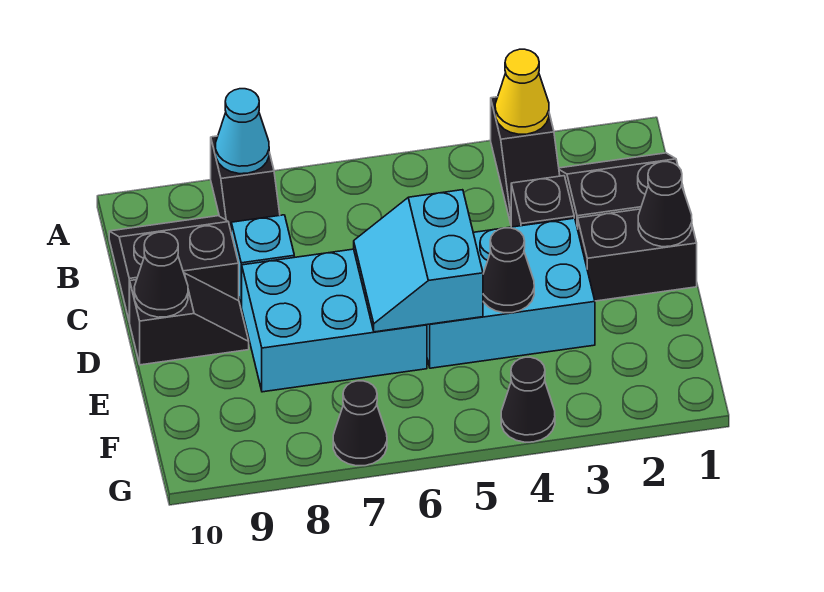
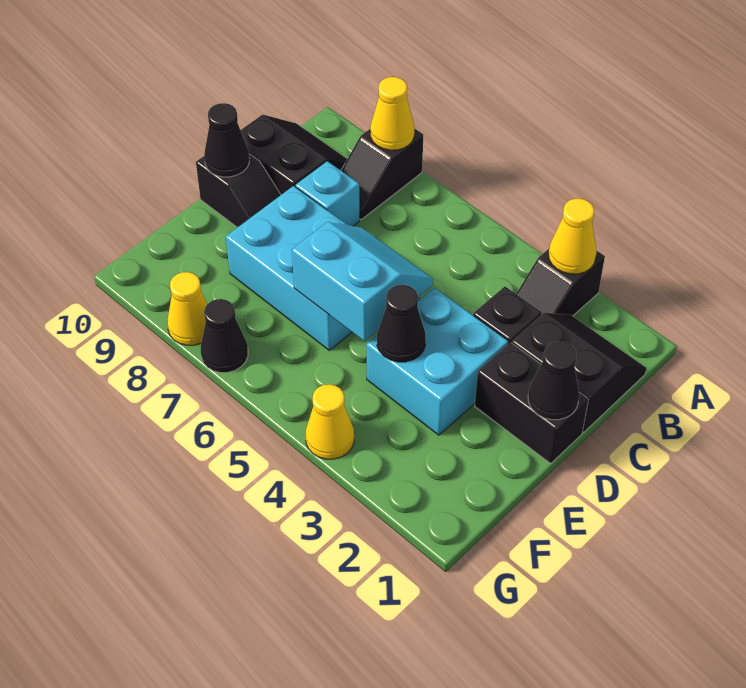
cyan 1x1 cone [216,89,269,174] -> yellow 1x1 cone [370,77,414,150]
cyan 2x3 brick [427,218,595,368] -> cyan 2x2 brick [366,288,508,435]
cyan 2x2 slope [354,190,483,332] -> cyan 2x2 slope turned to [292,222,433,341]
black 1x1 cone [501,357,555,442] -> yellow 1x1 cone [306,384,354,459]
none -> yellow 1x1 cone [167,272,207,345]

